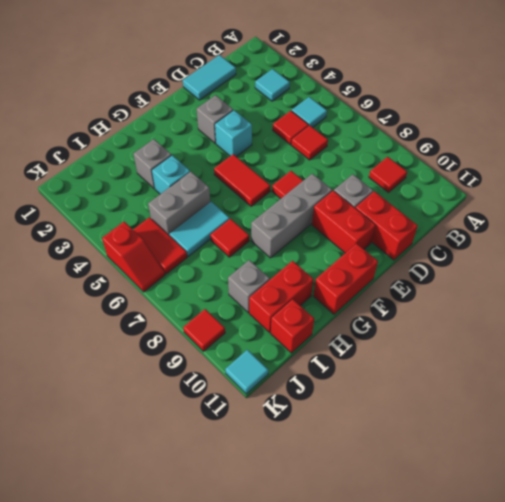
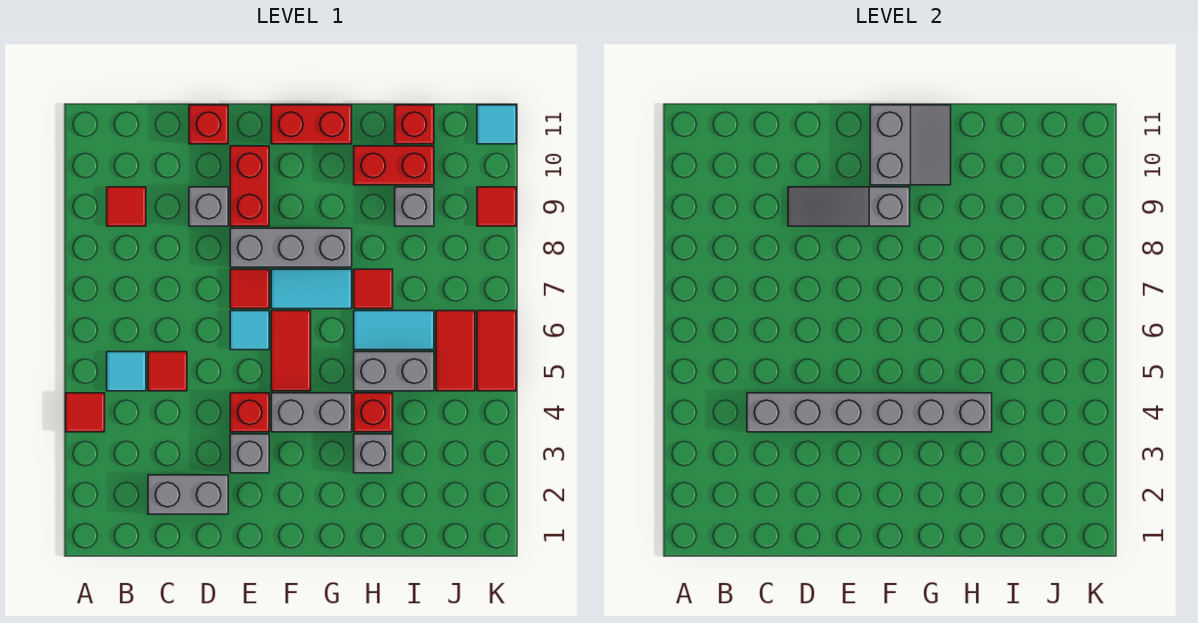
cyan 1x1 tile [255,69,290,101] -> cyan 1x1 tile moved to [230,311,269,350]
cyan 1x2 tile [183,55,236,100] -> cyan 1x2 tile moved to [271,269,352,309]
none -> grey 1x2 brick [148,475,228,514]
none -> grey 1x6 brick [747,393,992,432]
red 1x1 tile [291,125,328,160] -> red 1x1 tile moved to [66,393,105,432]
none -> grey 1x3 slope [788,187,910,226]
red 1x2 brick [356,191,418,260] -> red 1x1 brick [189,105,228,144]
cyan 1x1 brick [215,110,252,157] -> red 1x1 brick [230,393,269,432]
none -> grey 1x2 brick [271,393,352,432]
none -> grey 2x2 slope [870,105,951,185]
cyan 1x1 brick [152,155,190,194] -> red 1x1 brick [354,393,393,432]
red 1x2 slope [102,222,165,292] -> red 1x2 tile [477,311,516,391]

